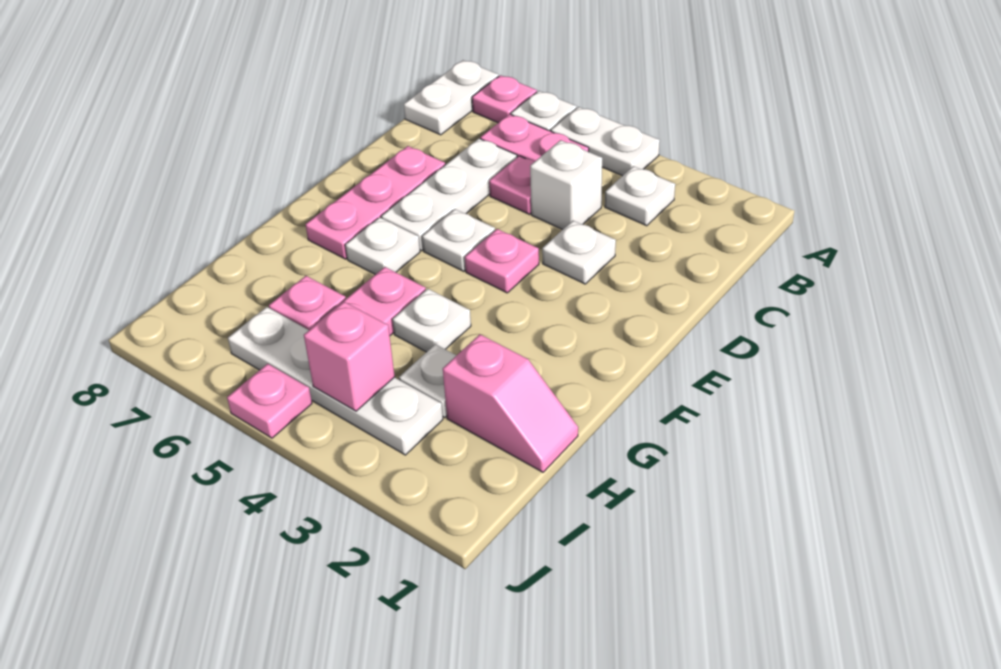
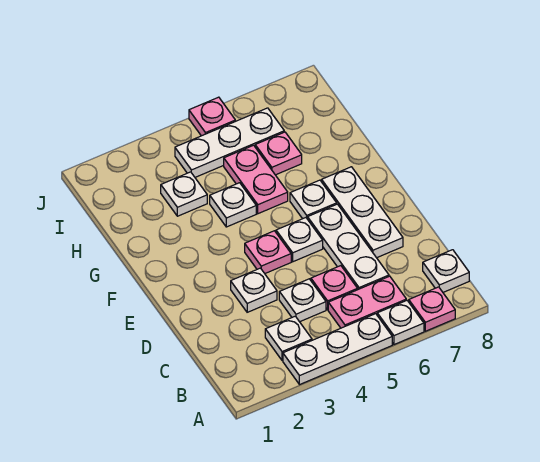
white 1x2 plate [551,107,660,176] -> white 1x3 plate [283,314,392,385]
white 1x2 plate [404,60,499,135] -> white 1x1 plate [423,250,469,292]
white 1x1 brick [530,140,602,230] -> white 1x1 plate [279,279,326,322]
pink 1x3 plate [305,146,445,259] -> white 1x3 plate [322,167,403,258]
pink 1x2 slope [443,334,578,472] -> none
white 1x4 plate [228,307,443,455] -> white 1x3 plate [175,108,284,177]
pink 1x1 brick [304,302,395,411] -> none

